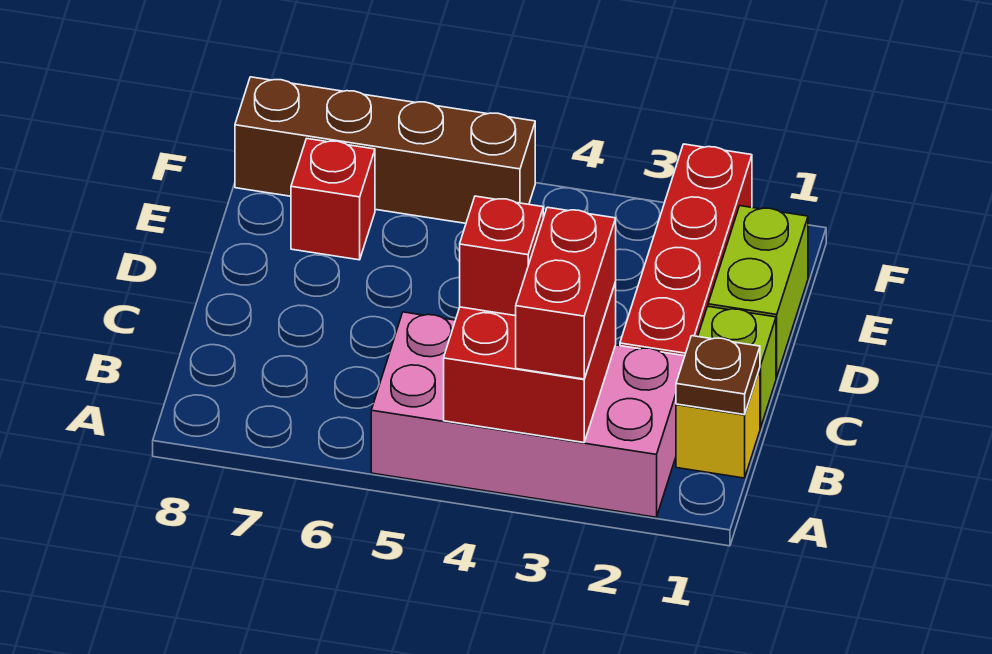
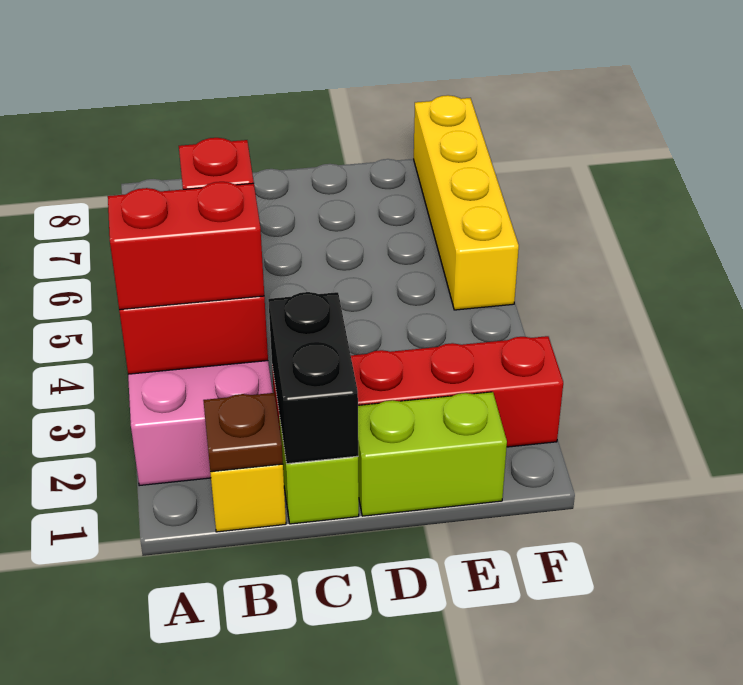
none -> black 1x2 brick [268,292,358,464]
red 1x1 brick [291,139,375,260] -> none
brown 1x4 brick [235,77,535,223] -> yellow 1x4 brick [414,95,519,310]

